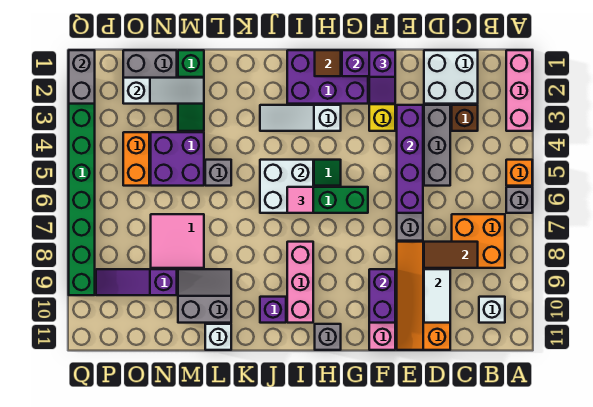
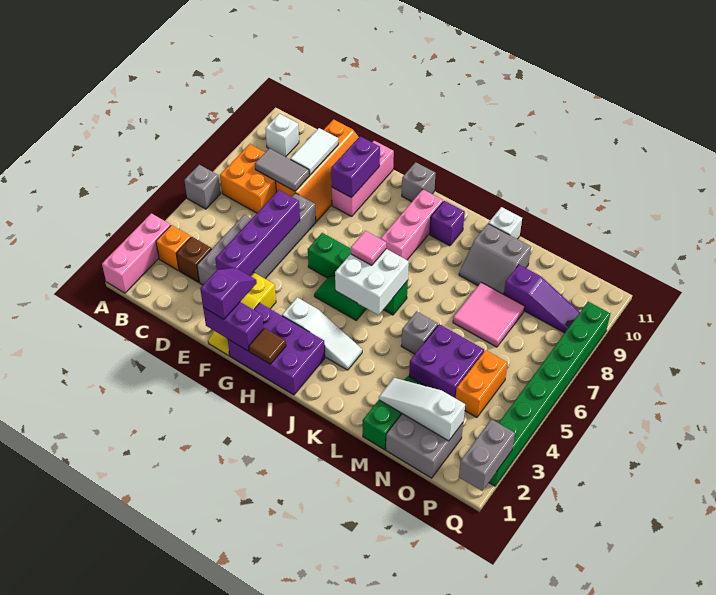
orange 1x1 brick [506,160,532,186] -> orange 1x1 brick moved to [156,225,191,270]
white 2x2 brick [424,50,478,104] -> none
brown 1x2 tile [424,242,478,268] -> grey 1x2 tile [255,148,309,191]

